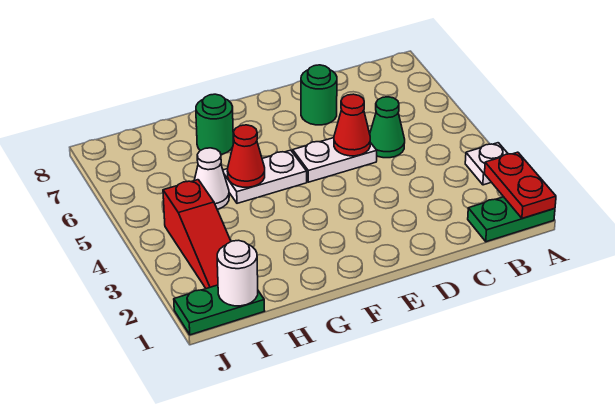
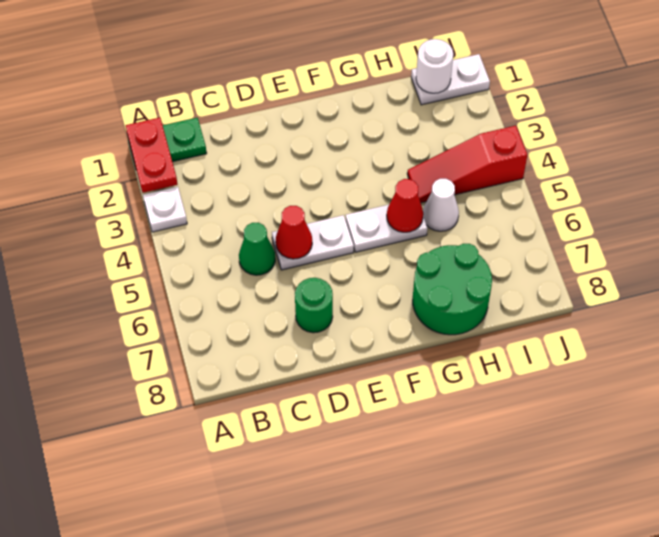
green 1x1 round brick [196,94,233,154] -> green 2x2 round brick [413,244,492,335]
green 1x2 plate [174,285,264,335] -> white 1x2 plate [411,54,490,105]
red 1x3 slope [163,180,231,289] -> red 1x3 slope turned to [407,126,527,203]

